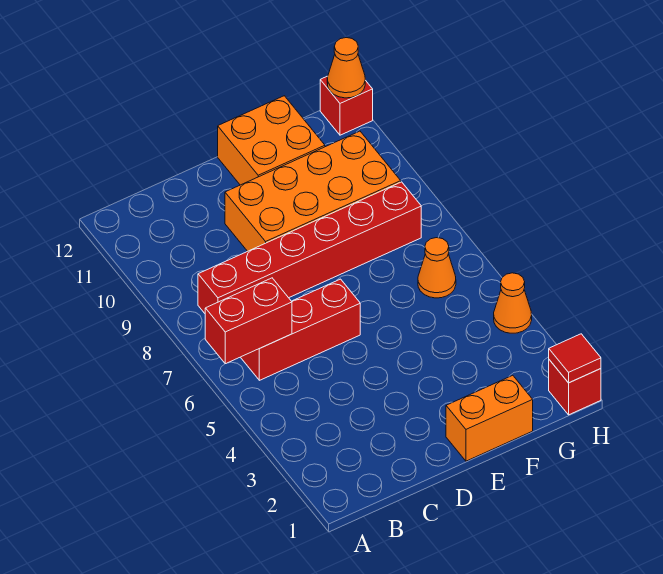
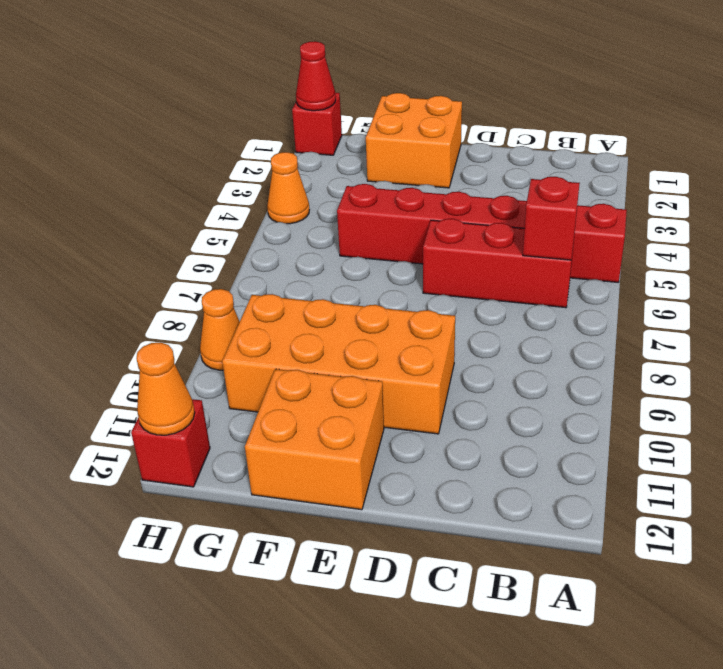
red 1x2 brick [205,278,292,364] -> red 1x1 brick [523,177,580,260]
red 1x6 brick [198,182,421,313] -> red 1x6 brick moved to [337,184,627,282]
orange 1x2 brick [446,375,533,461] -> orange 2x2 brick [366,93,462,188]
orange 1x1 cone [418,238,456,298] -> orange 1x1 cone moved to [200,289,240,370]
red 1x1 tile [549,334,601,383] -> red 1x1 cone [296,41,336,111]

